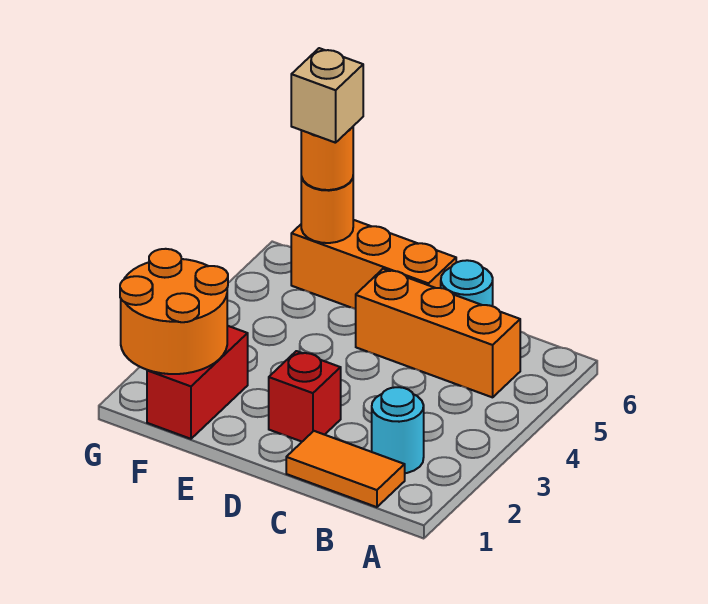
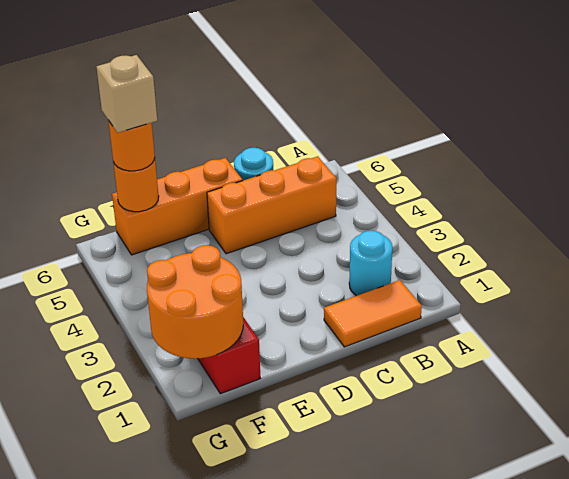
red 1x1 brick [269,351,341,442] -> none

